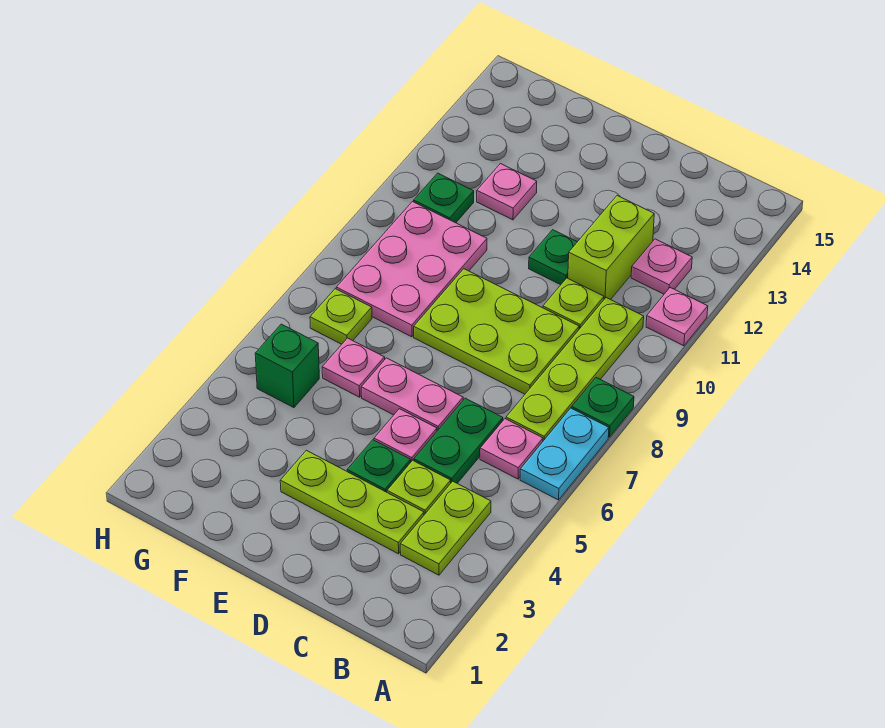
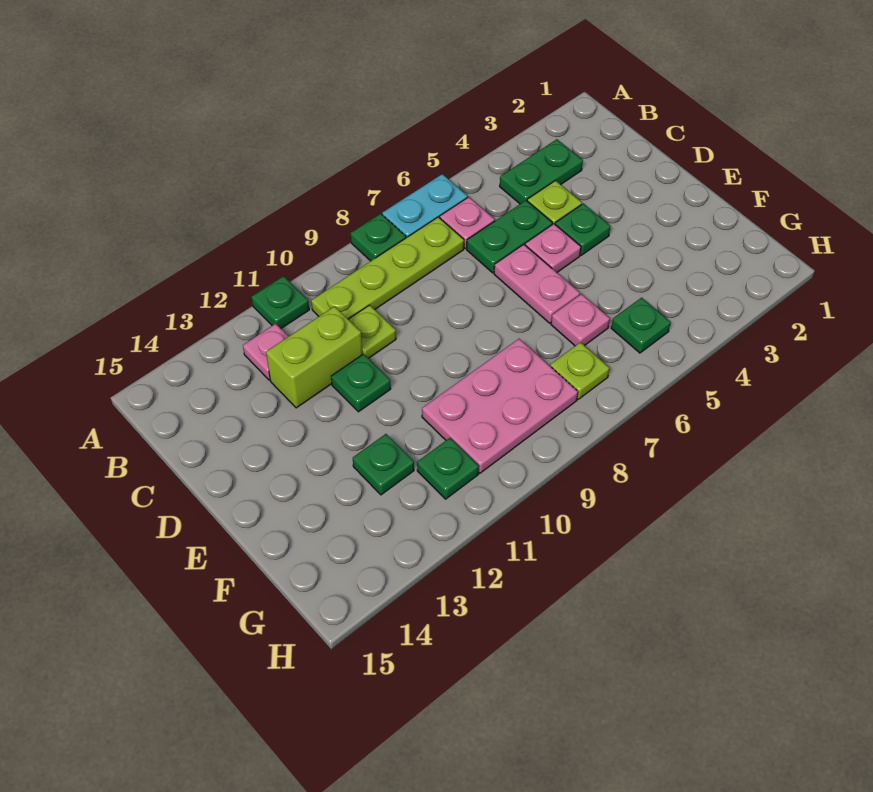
pink 1x1 plate [646,288,708,346] -> green 1x1 plate [252,276,309,328]
lime 1x2 plate [400,481,491,575] -> green 1x2 plate [500,139,583,204]
lime 1x3 plate [280,450,424,554] -> none
lime 2x3 plate [414,269,579,394] -> none
pink 1x1 plate [477,164,537,220] -> green 1x1 plate [353,434,414,495]
green 1x1 brick [255,324,319,408] -> green 1x1 plate [611,298,671,353]

